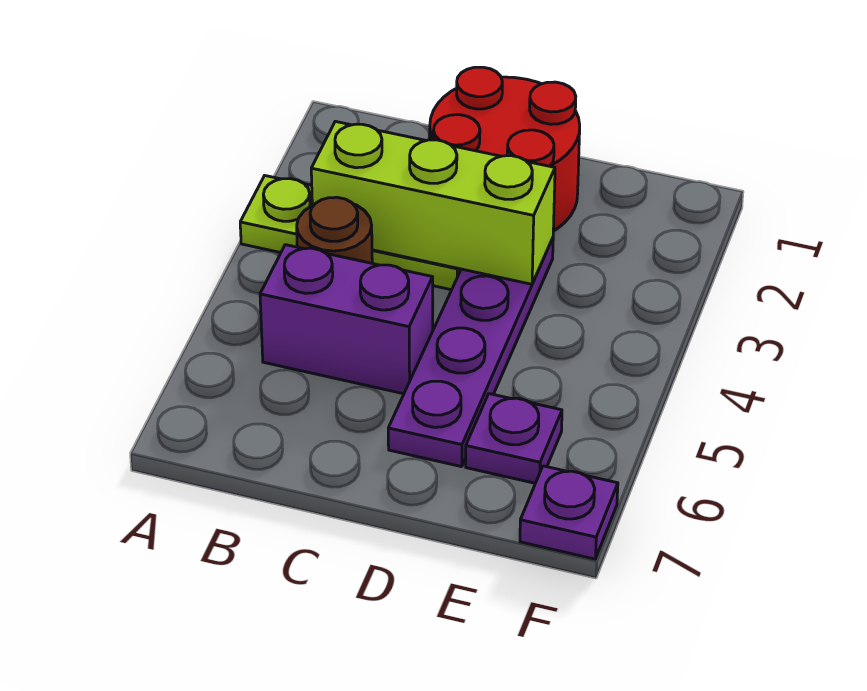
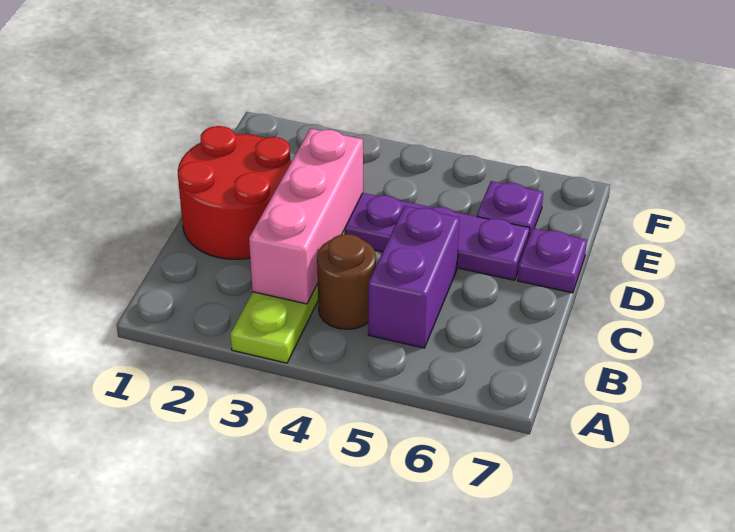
lime 1x3 brick [311,121,555,284] -> pink 1x3 brick [249,129,363,304]
purple 1x1 plate [520,466,618,559] -> purple 1x1 plate moved to [518,228,587,293]

